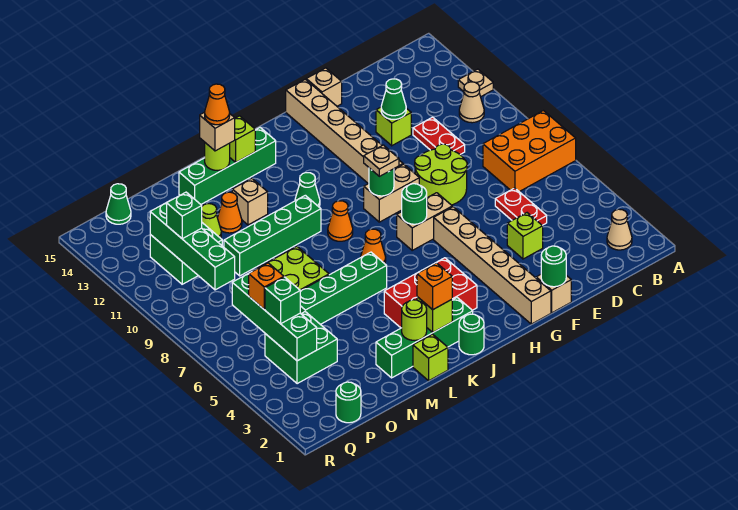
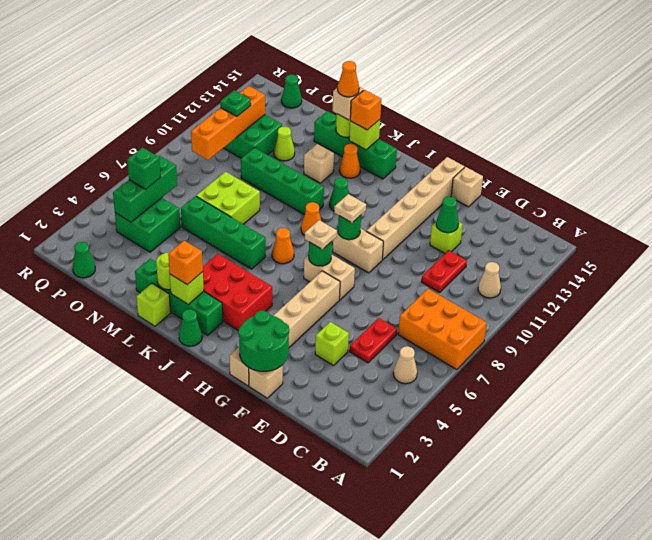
tan 1x1 plate [458,69,493,97] -> tan 1x1 plate moved to [304,220,337,249]
tan 1x1 cone [607,209,632,250] -> tan 1x1 cone moved to [394,346,417,384]
lime 2x2 round brick [415,144,467,205] -> none
green 1x1 round brick [541,246,566,287] -> green 2x2 round brick [238,311,289,371]
green 1x1 round brick [459,314,484,355] -> green 1x1 cone [179,309,202,346]
orange 1x1 cone [217,192,242,233] -> orange 1x1 cone moved to [339,144,360,178]
green 1x1 round brick [336,382,361,423] -> green 1x1 cone [73,242,95,278]
green 1x4 brick [232,273,317,361] -> green 1x3 brick [113,156,177,222]
orange 1x1 brick [249,263,284,310] -> orange 1x1 brick moved to [350,90,381,130]
green 1x4 brick [150,202,235,290] -> orange 1x4 brick [191,86,265,160]
green 1x1 brick [167,192,202,239] -> green 1x1 plate [220,90,251,117]

